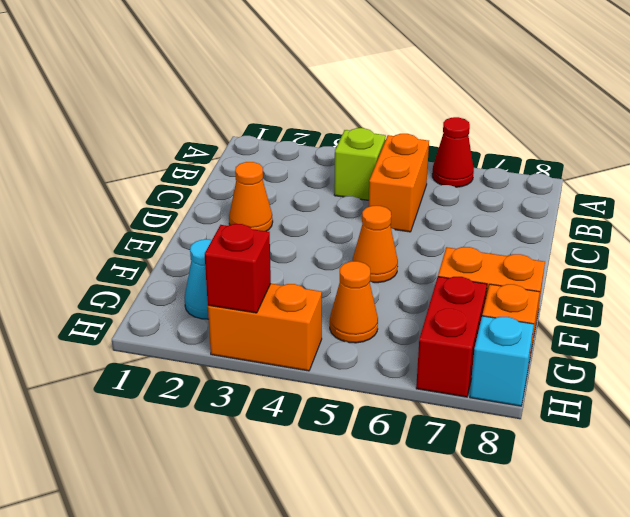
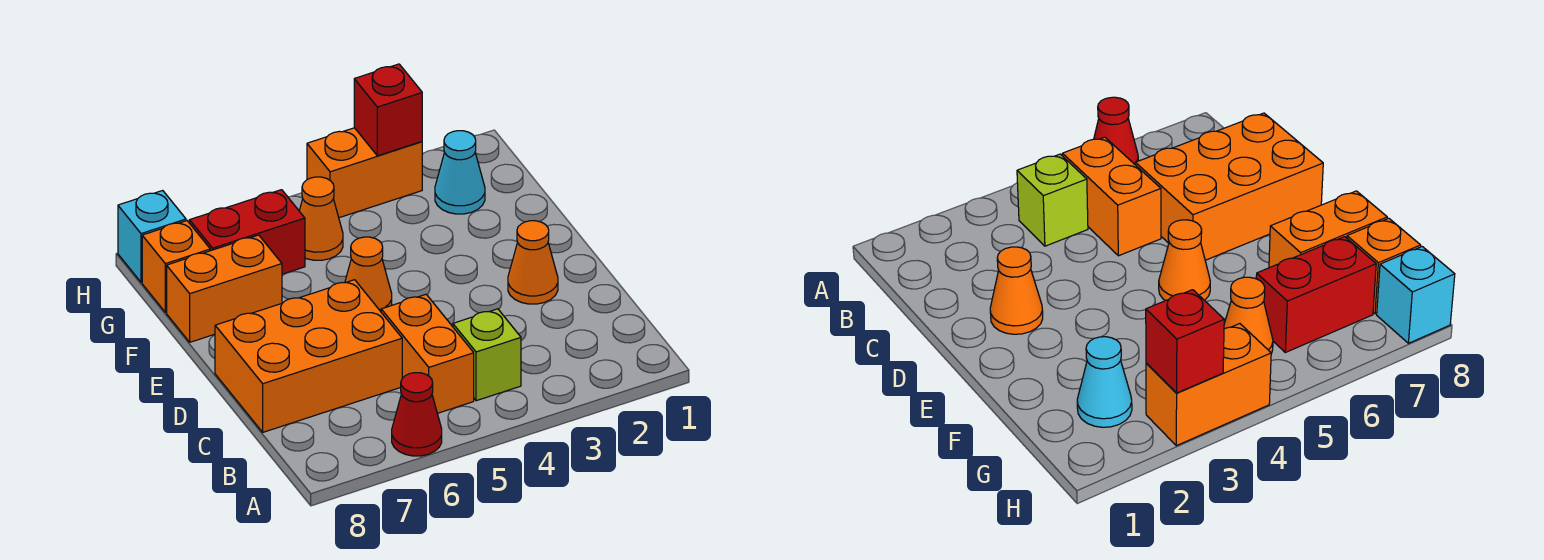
none -> orange 2x3 brick [215,280,402,432]
red 1x2 brick [416,277,487,397] -> red 1x2 brick turned to [189,190,305,274]

